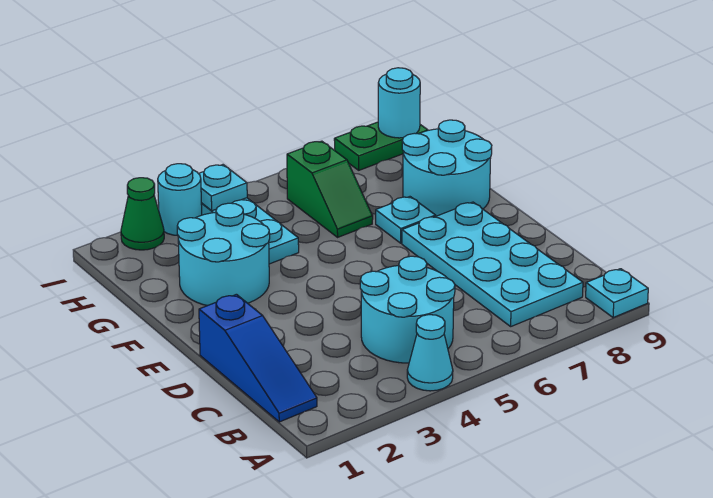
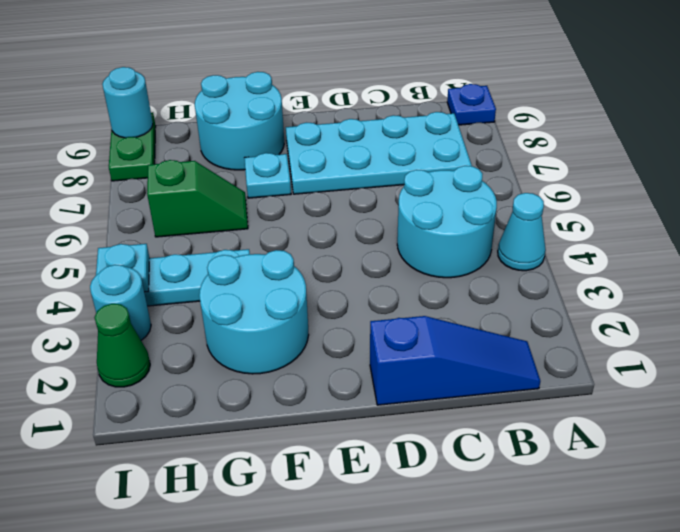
cyan 1x1 plate [586,269,648,318] -> blue 1x1 plate [447,84,496,125]

